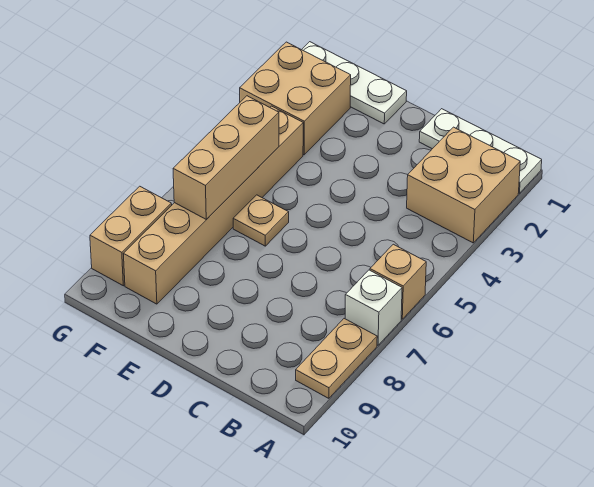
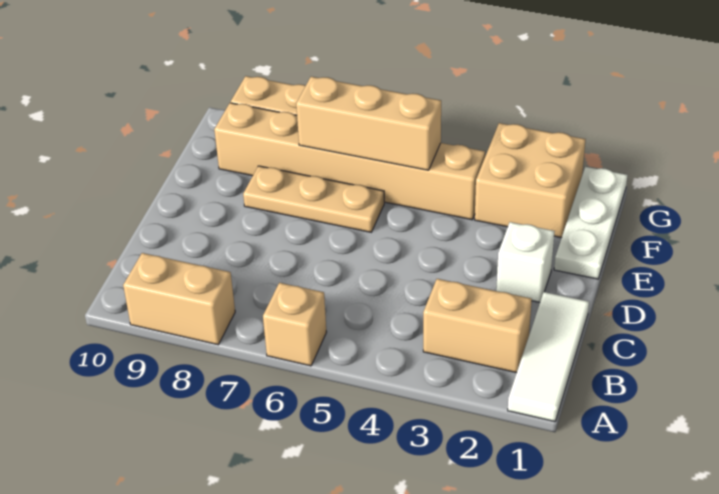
white 1x3 plate [419,109,542,193] -> white 1x3 tile [508,292,589,422]
tan 2x2 brick [407,127,520,243] -> tan 1x2 brick [423,279,532,373]
white 1x1 brick [345,270,402,345] -> white 1x1 brick moved to [496,222,554,302]
tan 1x2 plate [296,319,377,398] -> tan 1x2 brick [123,253,235,345]
tan 1x1 plate [233,195,289,246] -> tan 1x3 plate [243,166,384,232]

